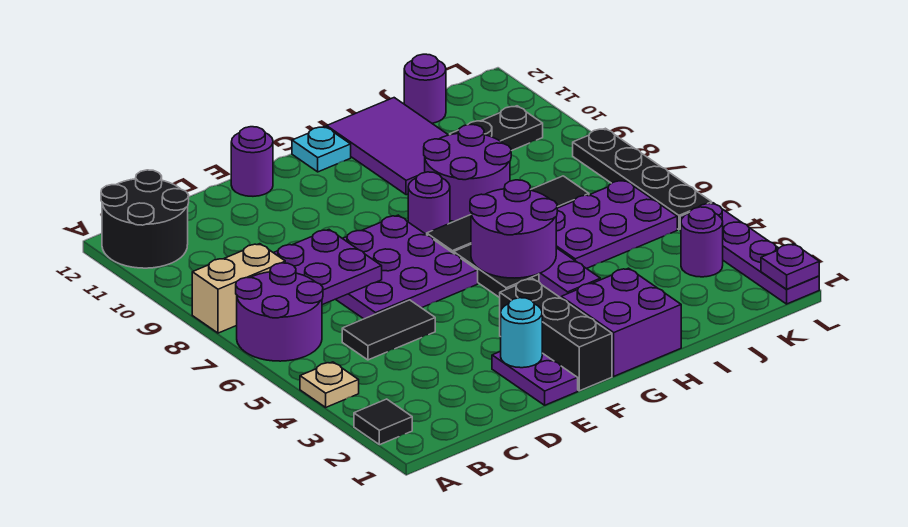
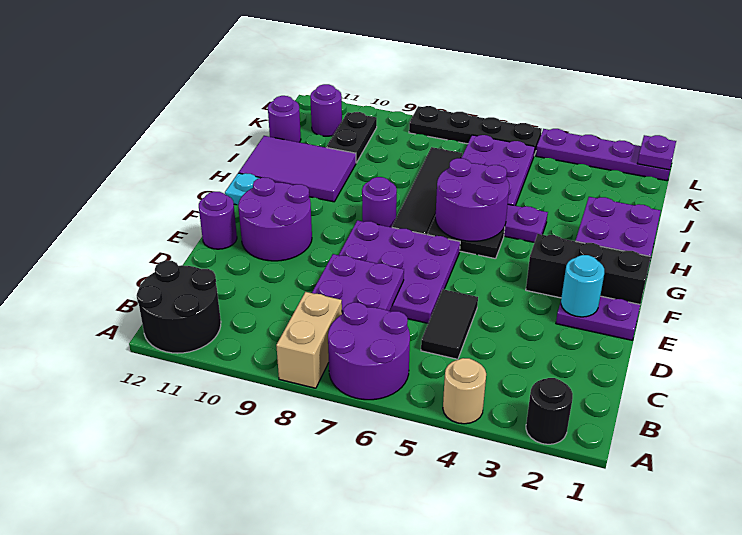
black 1x1 tile [354,399,412,445] -> black 1x1 round brick [526,378,573,444]
tan 1x1 plate [300,362,359,407] -> tan 1x1 round brick [443,358,486,424]
purple 2x2 round brick [424,125,511,221] -> purple 2x2 round brick moved to [238,177,312,261]
purple 1x1 round brick [681,207,723,277] -> purple 1x1 round brick moved to [310,84,342,136]

